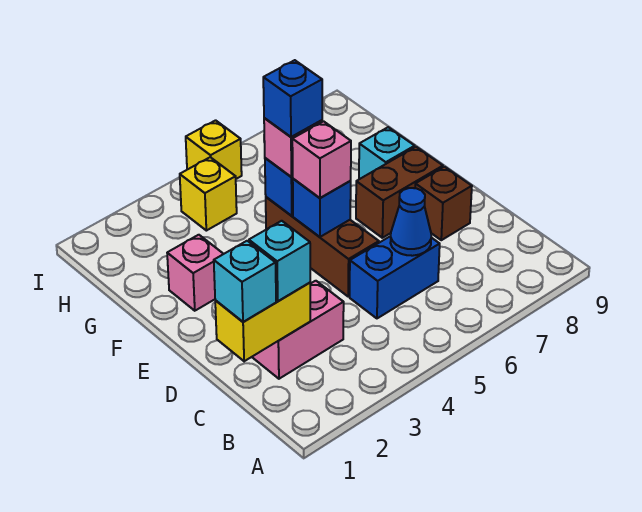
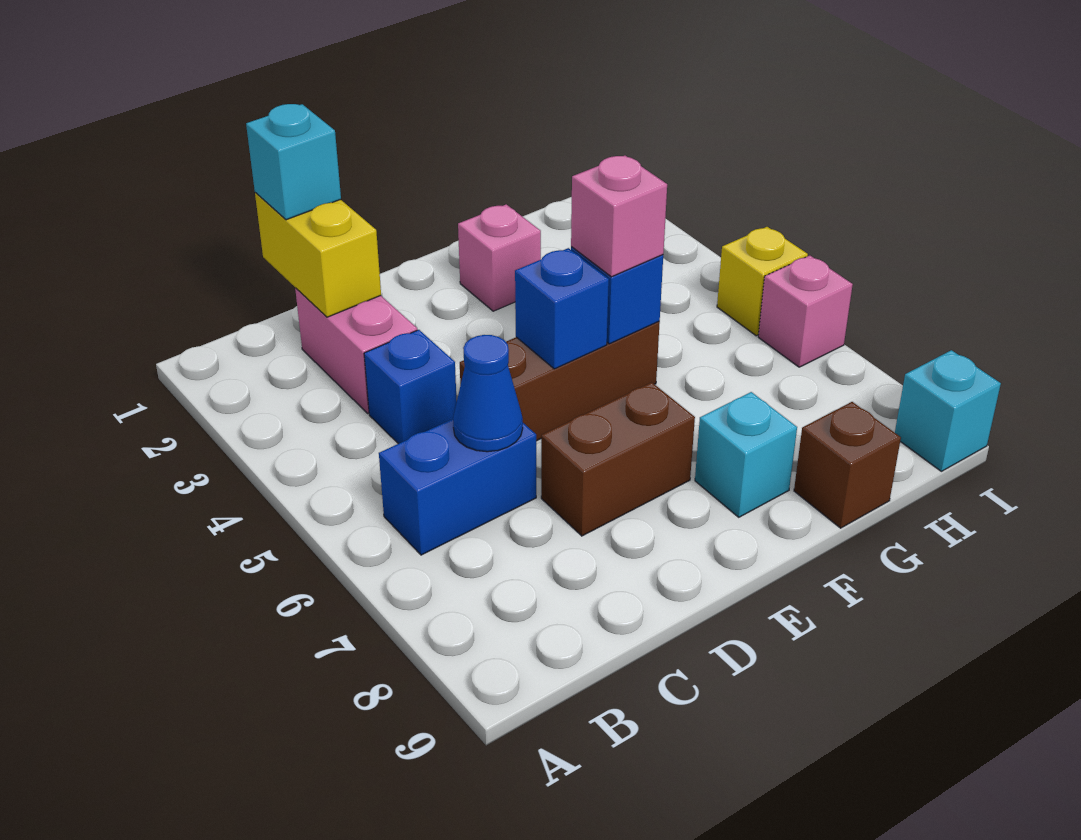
cyan 1x1 brick [249,221,310,301] -> cyan 1x1 brick moved to [895,350,1001,471]
blue 1x2 brick [350,236,440,318] -> blue 1x2 brick turned to [379,419,536,555]
brown 1x1 brick [415,167,472,240] -> brown 1x1 brick moved to [794,402,901,528]
pink 1x1 brick [292,121,351,198] -> pink 1x1 brick moved to [758,256,853,367]
brown 1x2 brick [356,147,443,238] -> brown 1x2 brick turned to [541,382,695,536]
blue 1x1 brick [263,60,322,137] -> blue 1x1 brick moved to [364,330,457,444]
yellow 1x1 brick [180,157,237,231] -> none

